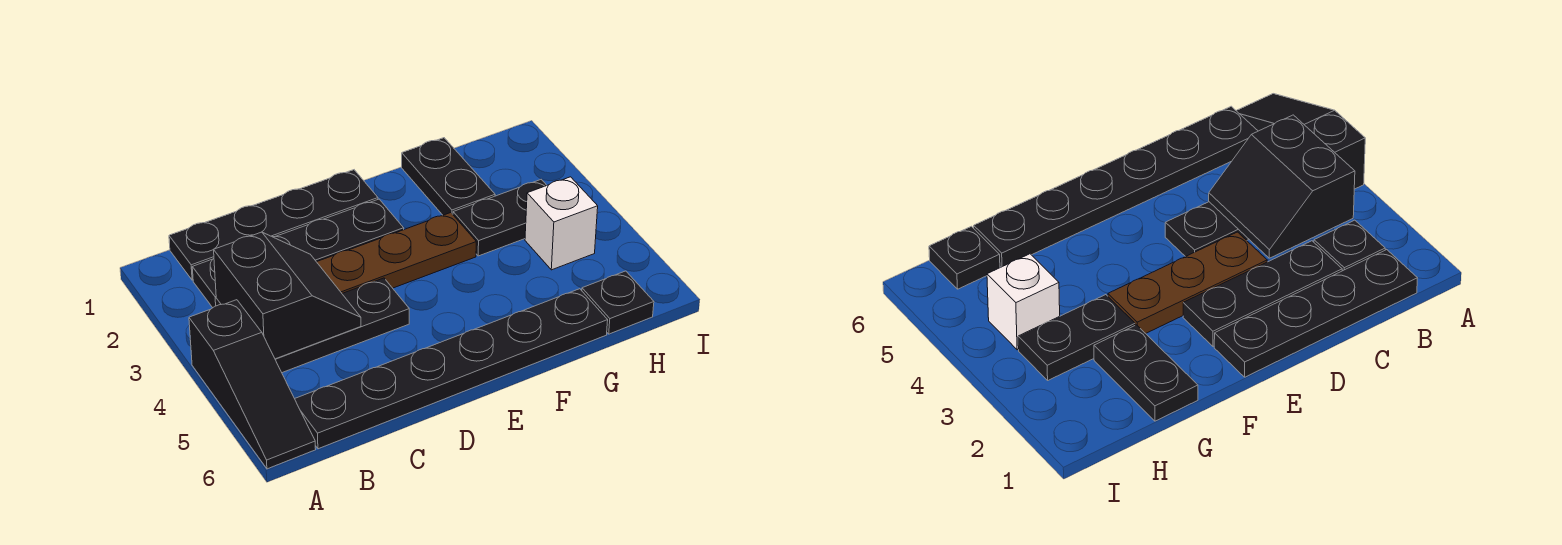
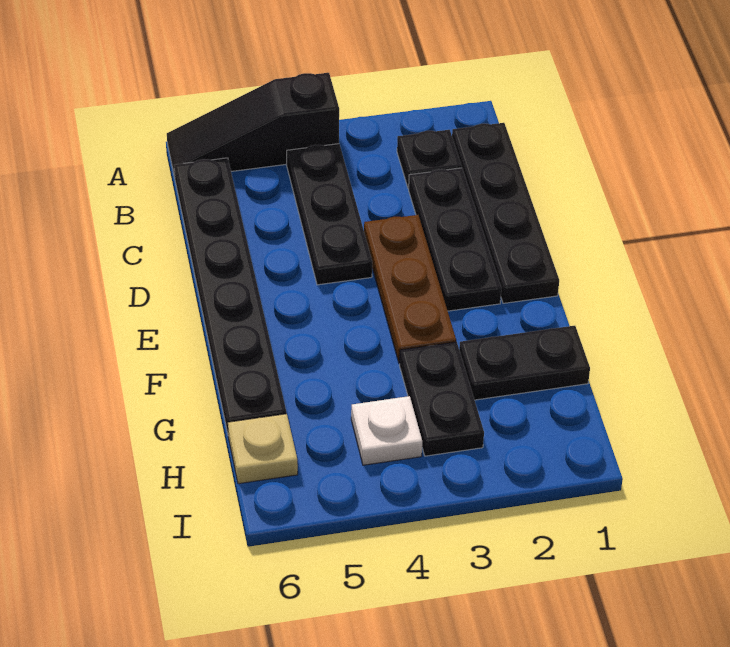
black 2x2 slope [214,232,361,359] -> none
white 1x1 brick [525,177,598,270] -> white 1x1 plate [351,396,422,465]
black 1x1 plate [582,271,654,334] -> tan 1x1 plate [228,414,298,484]

